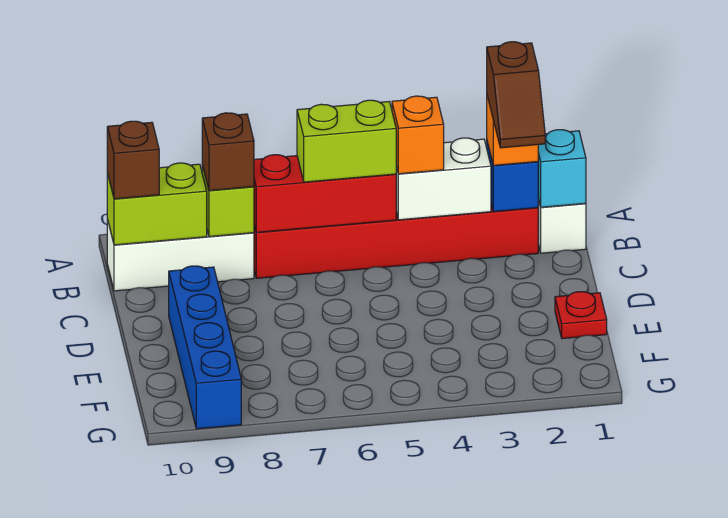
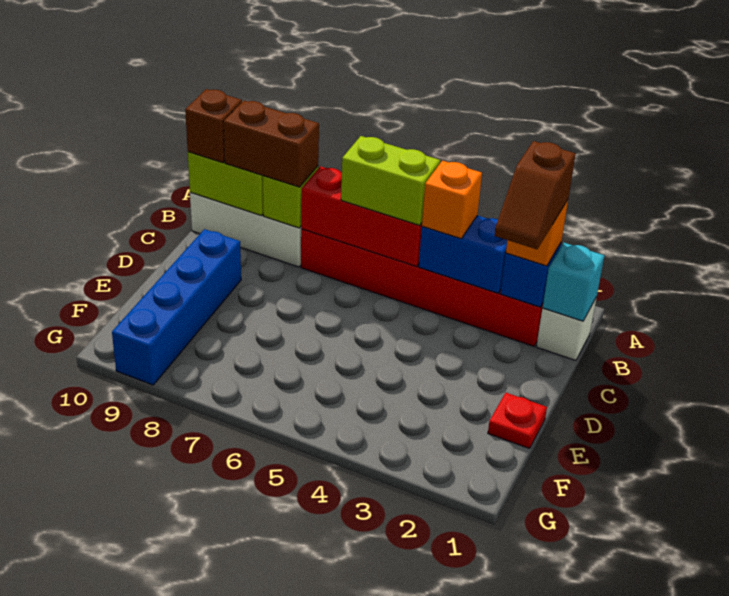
white 1x2 brick [396,138,491,220] -> blue 1x2 brick [419,216,507,293]
brown 1x1 brick [202,113,254,191] -> brown 1x2 brick [223,101,319,187]

